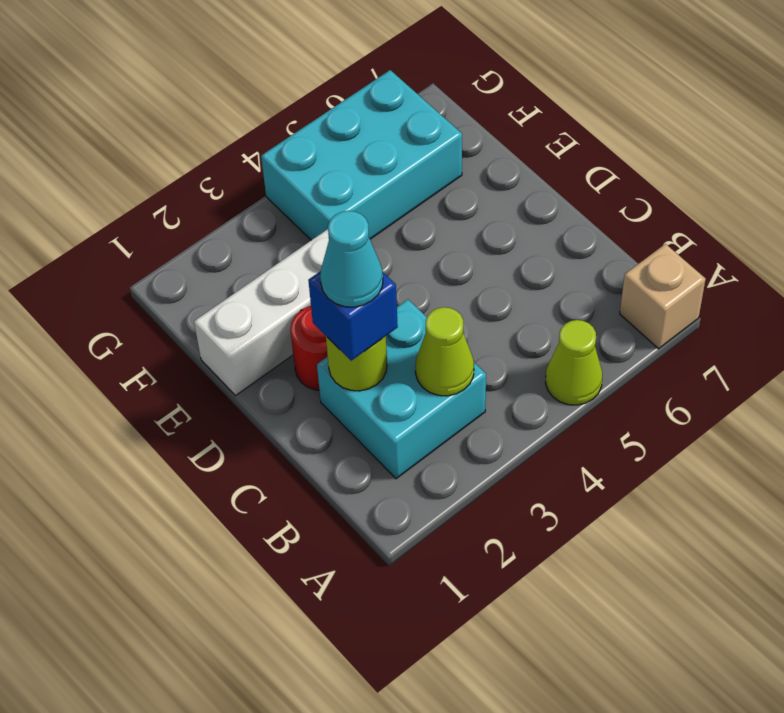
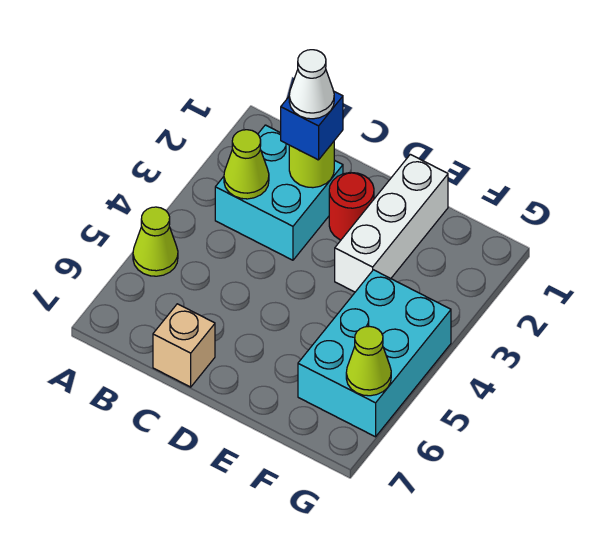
tan 1x1 brick [620,244,706,349] -> tan 1x1 brick moved to [153,304,215,387]
cyan 1x1 cone [320,211,383,307] -> white 1x1 cone [289,50,334,119]
none -> lime 1x1 cone [346,326,391,396]

